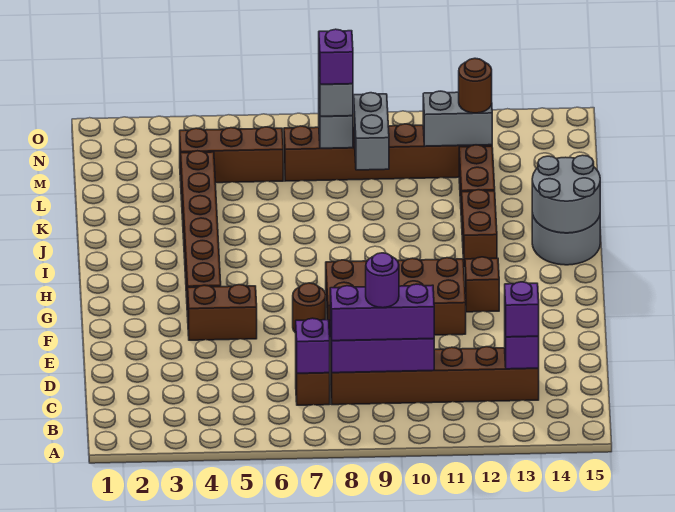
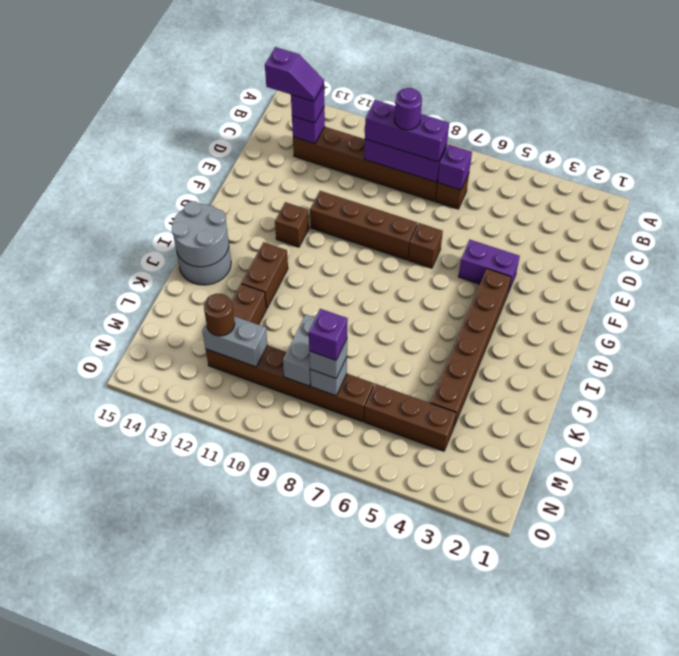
none -> purple 1x2 slope [265,47,324,102]
brown 1x2 brick [188,285,257,340] -> purple 1x2 brick [458,240,520,292]
brown 1x1 round brick [293,283,326,333] -> brown 1x1 brick [408,223,443,268]
brown 2x4 brick [326,258,466,335] -> brown 1x4 brick [310,191,417,260]

